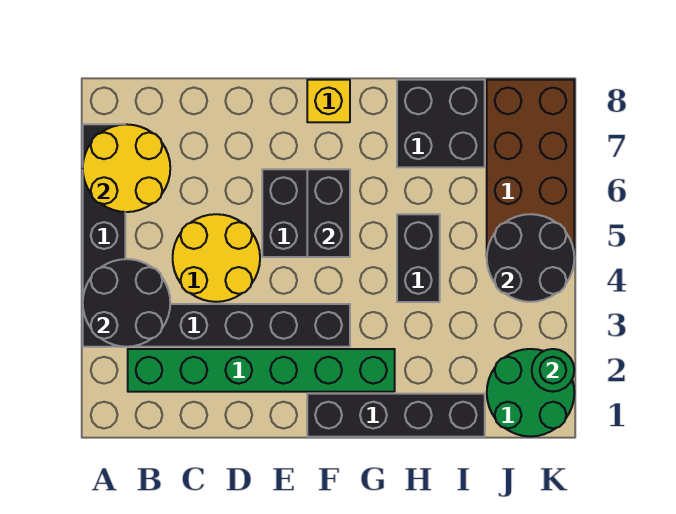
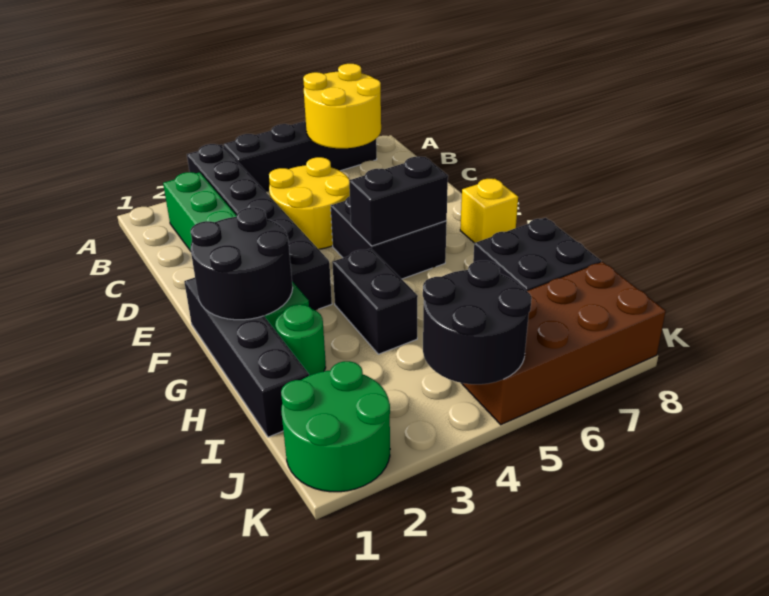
black 2x2 round brick [83,259,170,347] -> black 2x2 round brick moved to [191,207,293,320]
black 1x2 brick [397,214,440,302] -> black 1x2 brick turned to [332,249,418,354]
green 1x1 round brick [532,349,574,392] -> green 1x1 round brick moved to [275,304,326,376]

